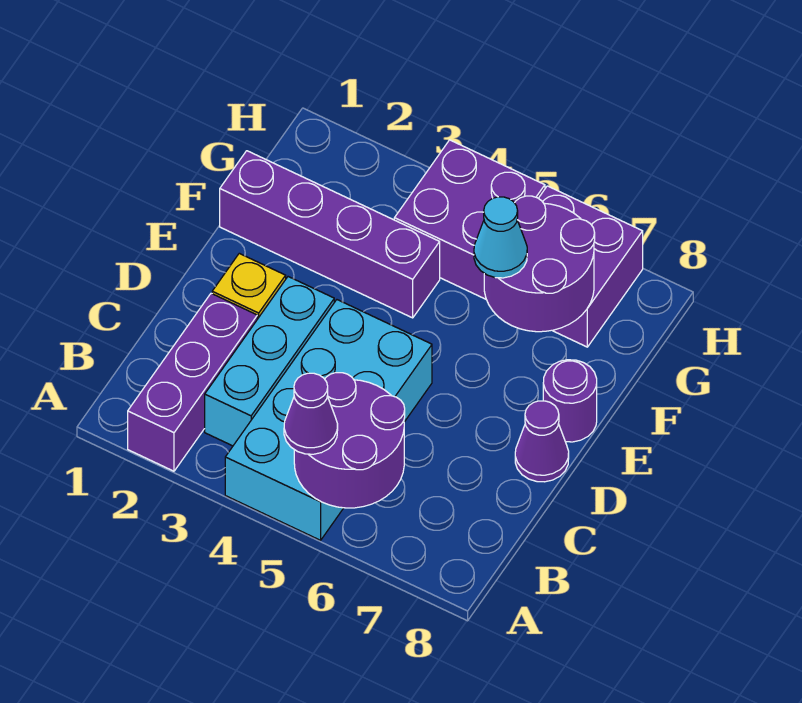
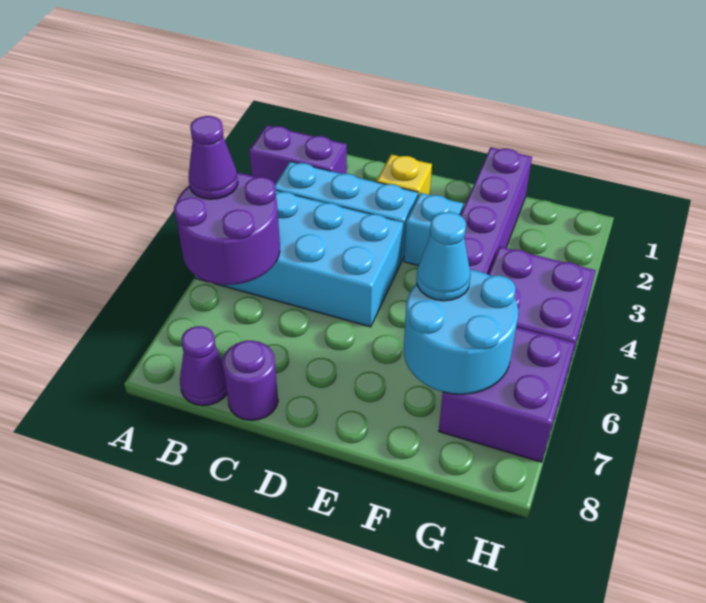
purple 1x3 brick [128,293,257,471] -> purple 1x2 brick [249,125,347,184]
purple 1x1 cone [515,401,569,482] -> purple 1x1 cone moved to [180,326,227,406]
none -> cyan 1x1 brick [404,193,463,266]
purple 1x1 round brick [543,360,597,442] -> purple 1x1 round brick moved to [223,341,278,420]
purple 2x2 round brick [484,196,595,332] -> cyan 2x2 round brick [404,269,518,394]

